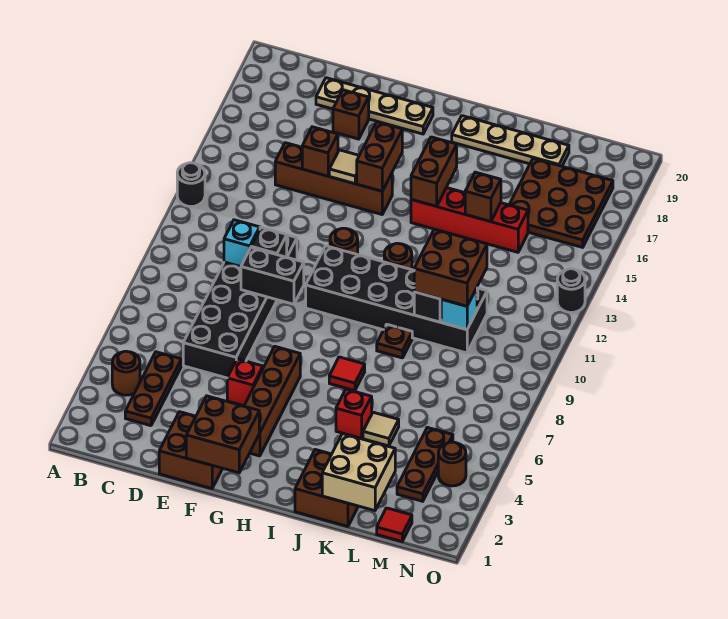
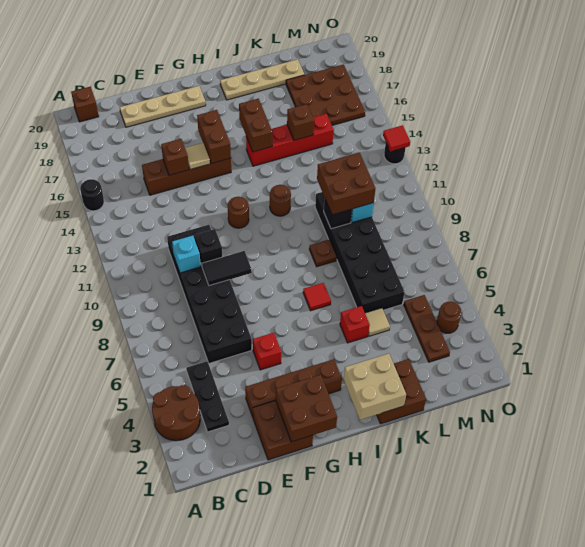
black 1x1 round brick [177,163,205,207] -> black 1x1 round brick moved to [80,179,104,211]
brown 1x1 round brick [112,351,140,395] -> brown 2x2 round brick [152,385,200,441]
brown 1x3 plate [125,352,181,426] -> black 1x3 plate [186,361,229,432]
black 1x2 brick [241,248,304,304] -> black 1x2 tile [202,251,252,286]
brown 1x1 brick [333,90,369,139] -> brown 1x1 brick moved to [71,87,99,122]
brown 1x4 brick [244,346,300,456] -> brown 1x4 brick turned to [245,359,342,417]
black 2x6 brick [306,246,487,353] -> black 2x6 brick turned to [315,192,405,313]
tan 2x2 brick [322,434,395,511] -> tan 2x2 brick moved to [344,354,406,420]
red 1x1 tile [377,508,412,541] -> red 1x1 tile moved to [383,125,410,152]

